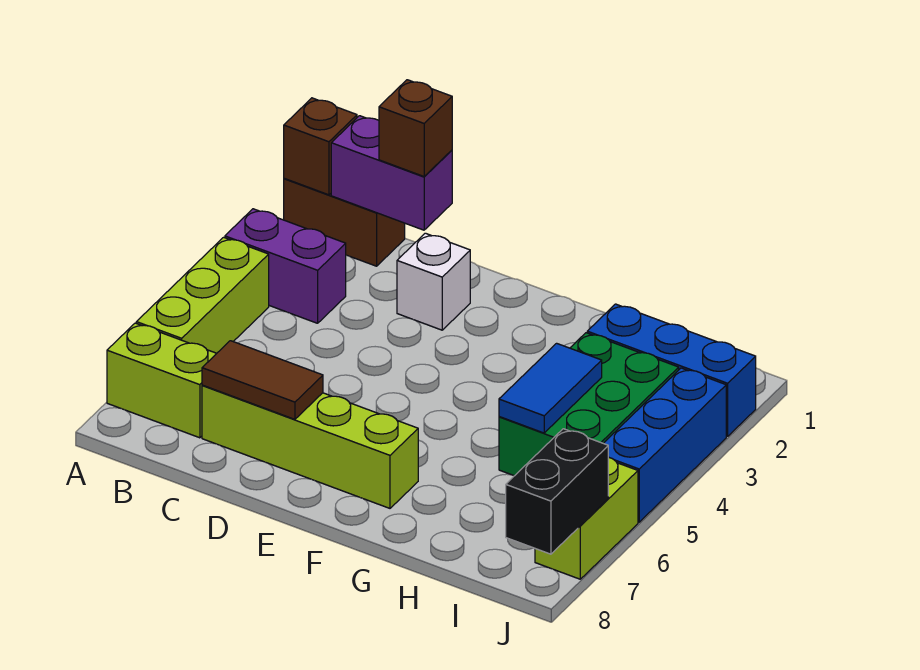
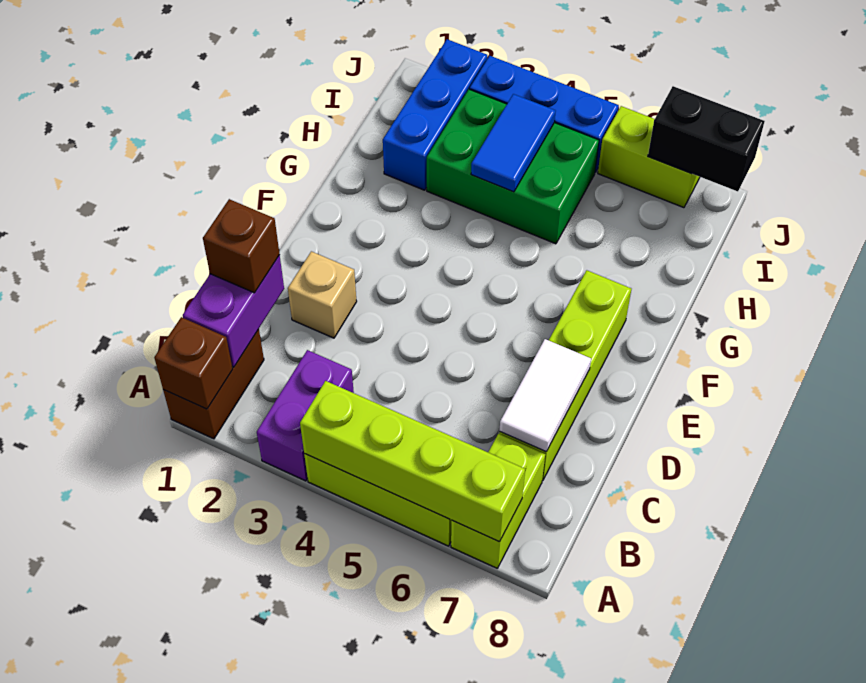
none -> lime 1x4 brick [300,381,525,542]
brown 1x2 tile [202,341,323,419] -> white 1x2 tile [499,339,591,452]
white 1x1 brick [397,233,470,330] -> tan 1x1 brick [288,251,357,338]
blue 1x2 tile [499,343,602,433] -> blue 1x2 tile turned to [471,94,556,192]

